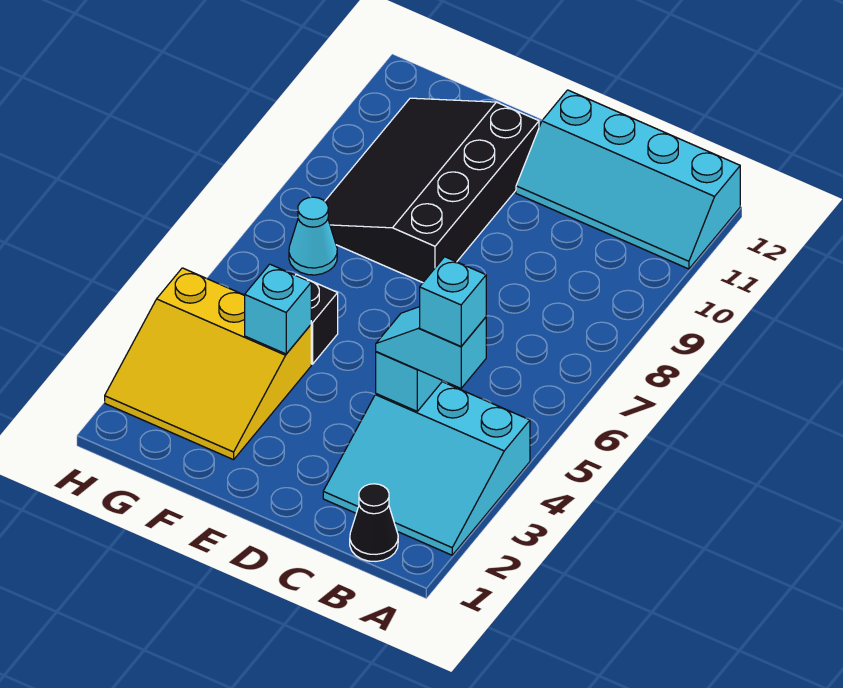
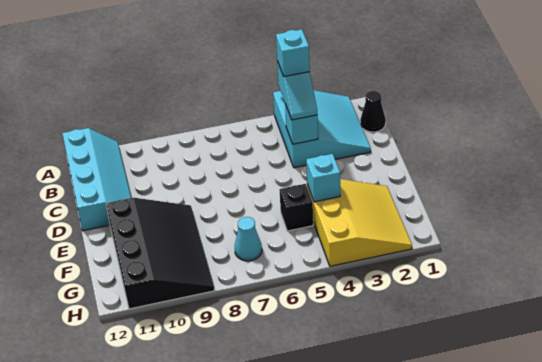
black 3x4 slope [325,98,539,283] -> black 3x4 slope turned to [106,198,215,309]

